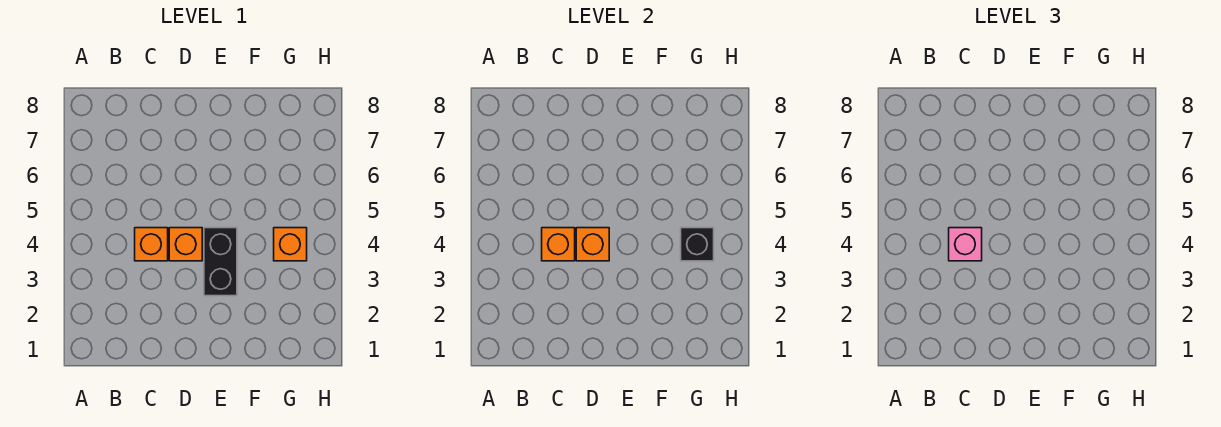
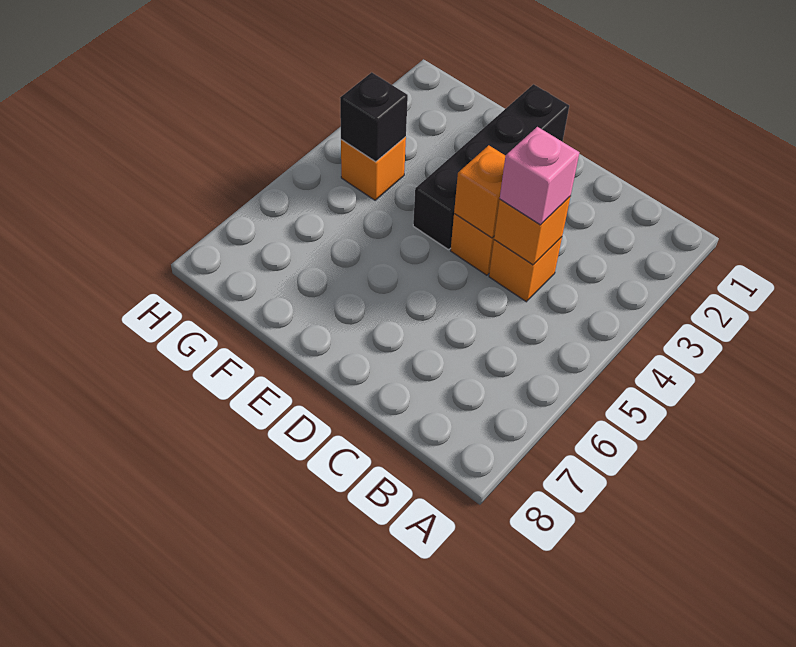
black 1x2 brick [204,228,237,296] -> black 1x4 brick [413,84,569,250]

